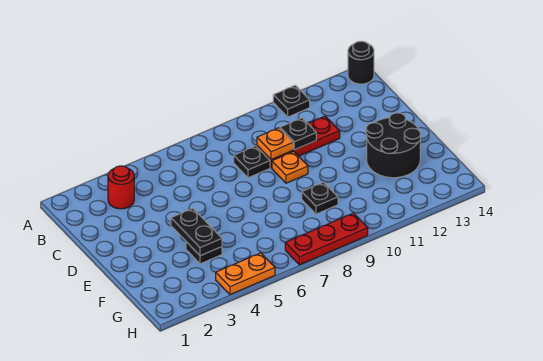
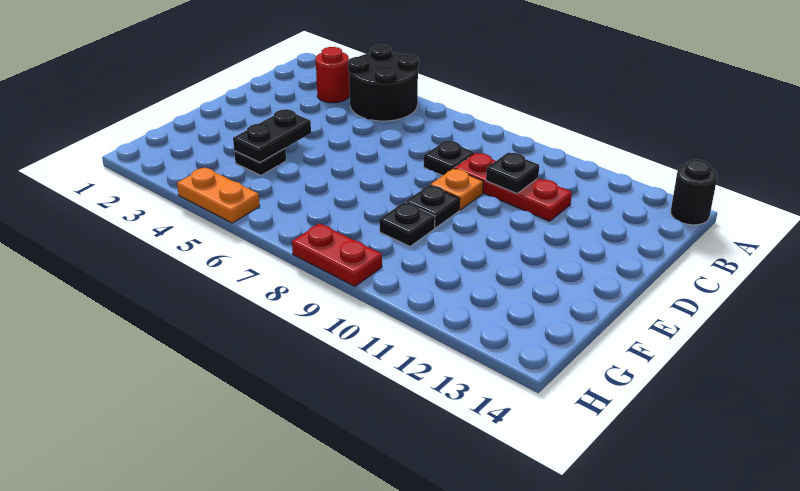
black 1x1 plate [273,85,310,117] -> black 1x1 plate moved to [406,185,460,228]
orange 1x1 plate [257,128,293,160] -> none
black 2x2 round brick [366,113,421,178] -> black 2x2 round brick moved to [348,45,419,121]
red 1x3 plate [285,213,368,265] -> red 1x2 plate [292,223,382,286]

